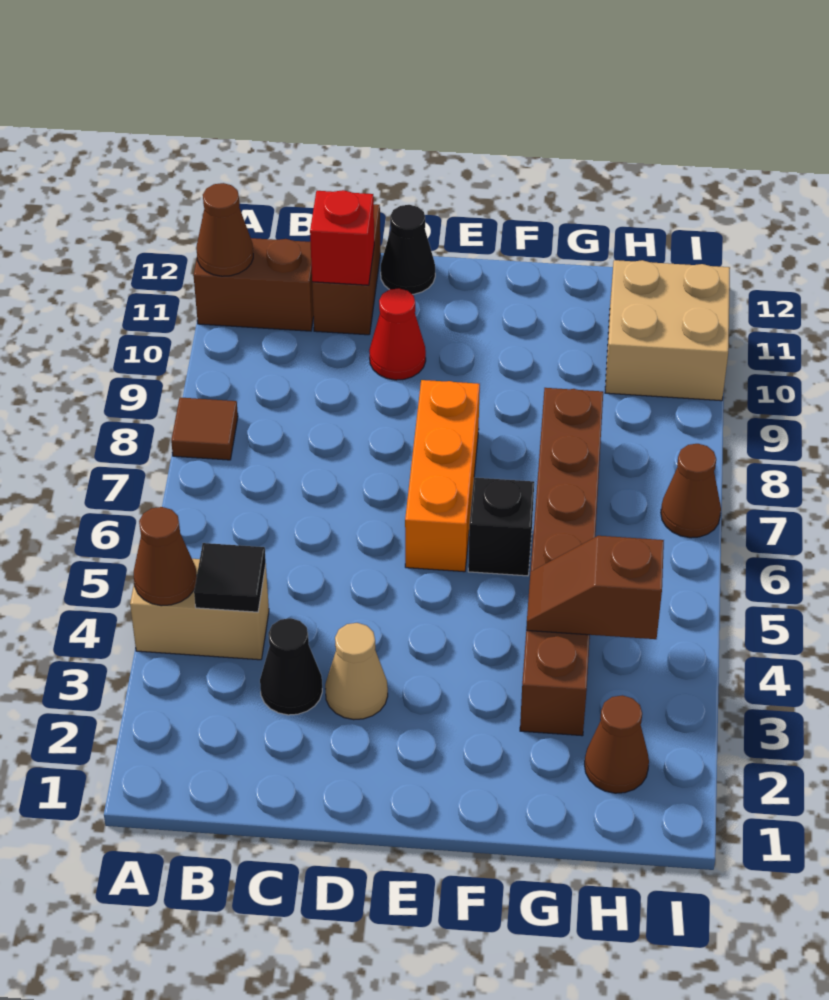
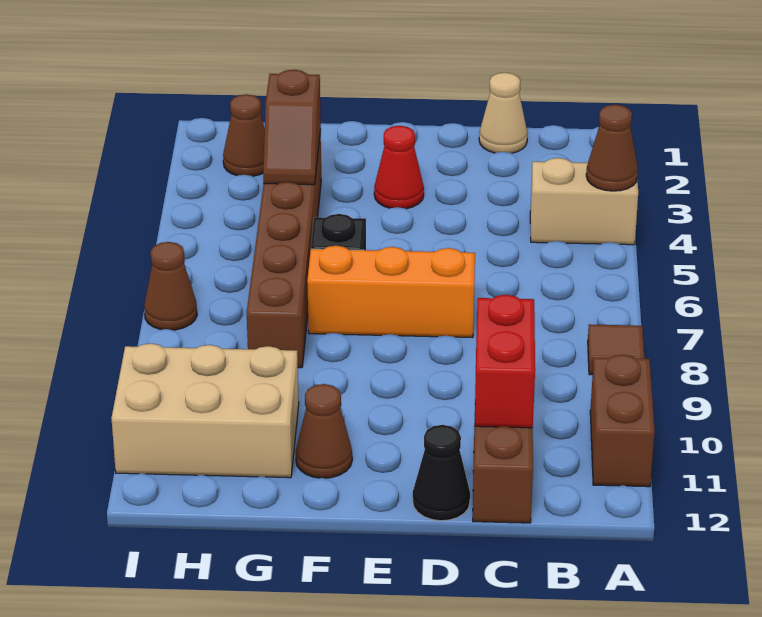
brown 1x2 brick [194,238,314,331] -> brown 1x2 brick turned to [590,355,655,487]
brown 1x1 cone [197,183,253,276] -> brown 1x1 cone moved to [296,384,352,478]
black 1x1 tile [194,543,266,612] -> none
black 1x1 cone [260,618,322,715] -> none
red 1x1 brick [310,190,374,285] -> red 1x2 brick [475,295,535,428]
tan 1x1 cone [325,623,388,720] -> tan 1x1 cone moved to [479,73,528,153]
red 1x1 cone [369,288,426,380] -> red 1x1 cone moved to [374,126,424,209]
orange 1x3 brick [405,380,480,572] -> orange 1x3 brick turned to [307,246,475,338]
brown 1x2 slope [526,536,664,639] -> brown 1x2 slope turned to [263,70,321,185]
tan 2x2 brick [605,260,730,401] -> tan 2x3 brick [111,343,299,478]

